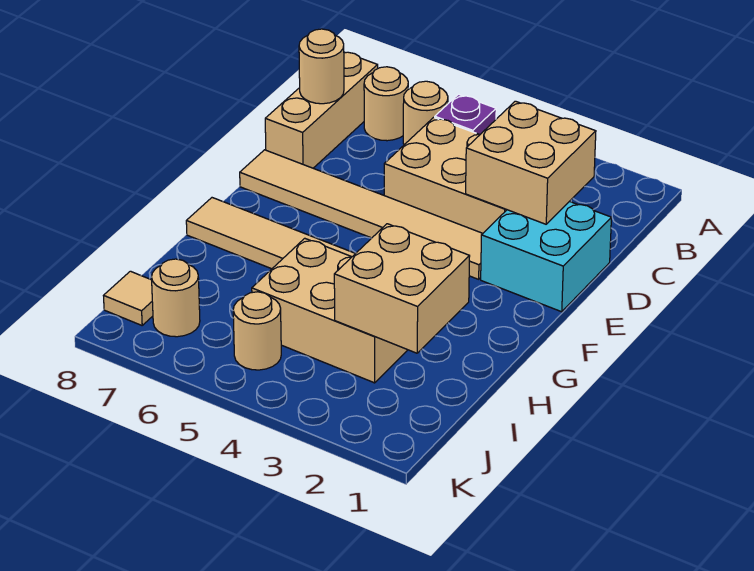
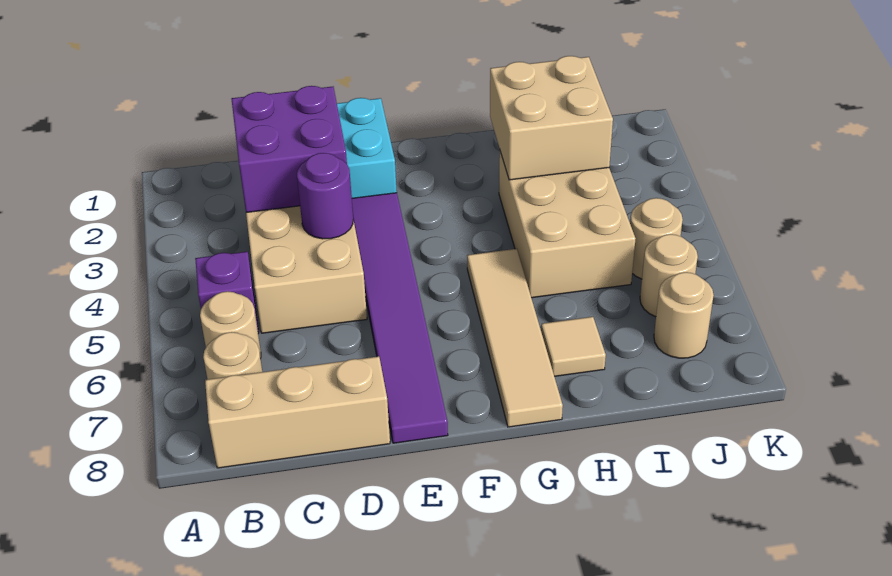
tan 2x2 brick [466,101,596,224] -> purple 2x2 brick [232,86,347,213]
tan 1x1 round brick [299,29,344,104] -> tan 1x1 round brick moved to [640,234,698,317]
none -> purple 1x1 round brick [297,153,353,239]
tan 1x6 tile [240,150,483,279] -> purple 1x6 tile [352,193,448,443]
tan 1x1 tile [103,271,153,325] -> tan 1x1 tile moved to [541,317,606,376]

